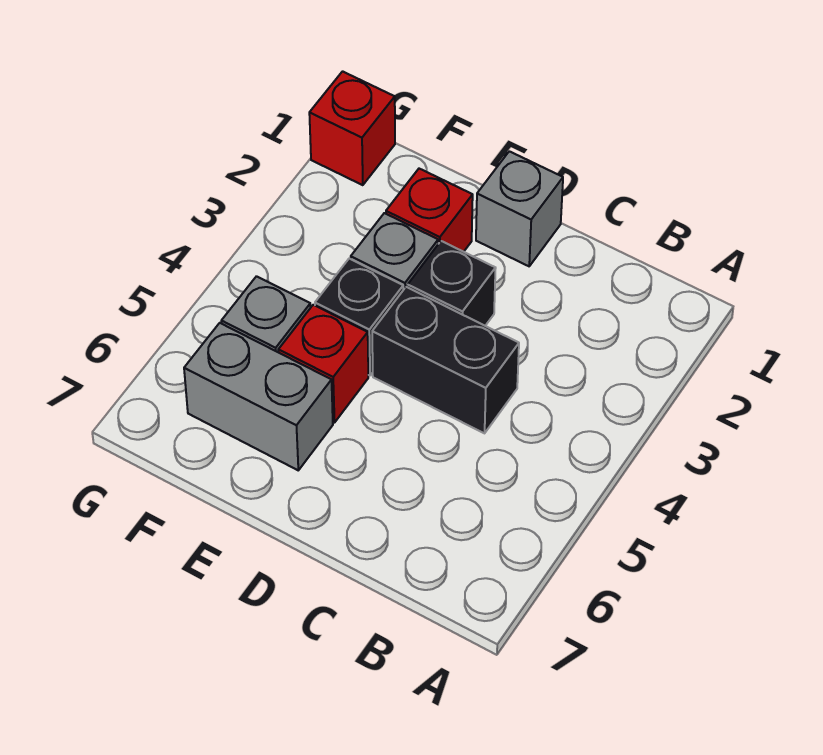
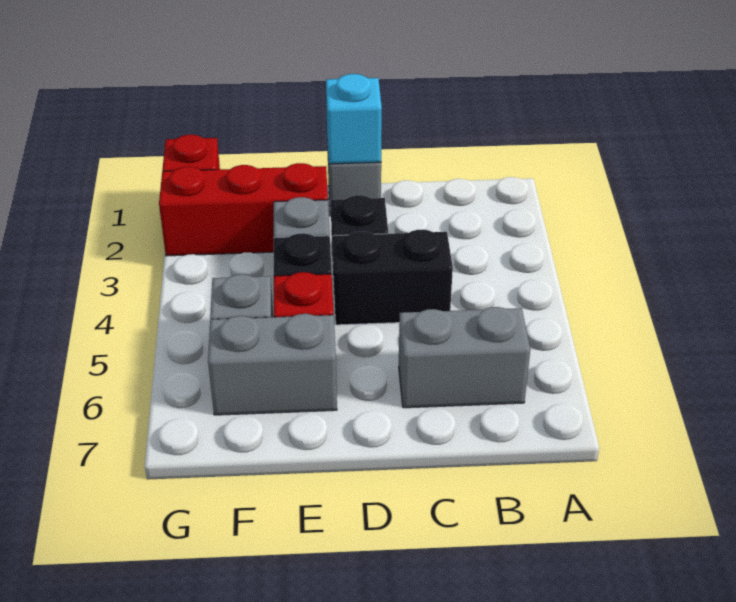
none -> grey 1x2 brick [399,307,530,408]
none -> cyan 1x1 brick [326,74,382,164]
red 1x1 brick [386,169,473,252] -> red 1x3 brick [159,163,328,256]

